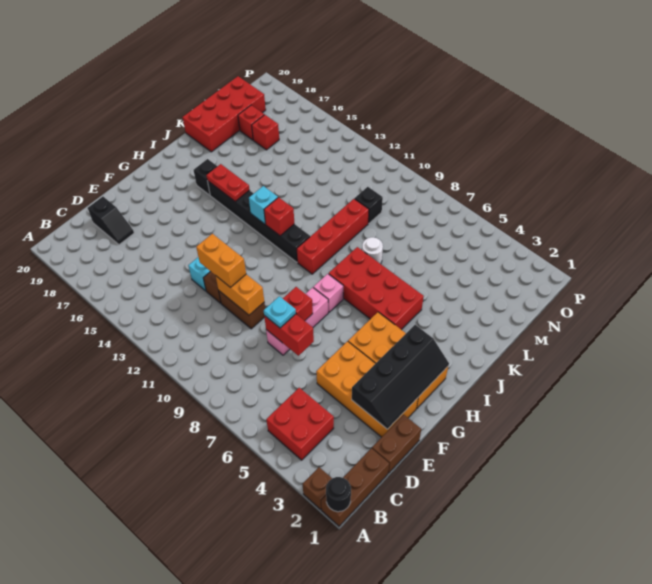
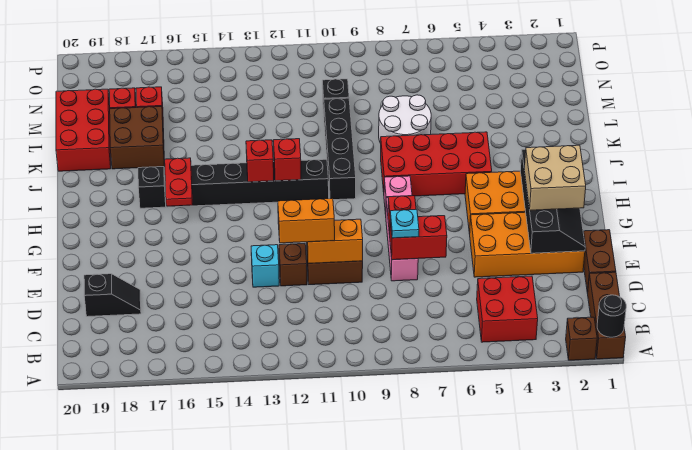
none -> tan 2x2 brick [524,145,586,210]
red 1x4 brick [297,199,369,274] -> black 1x4 brick [324,98,356,200]
cyan 1x1 brick [249,186,278,224] -> red 1x1 brick [246,140,274,182]
red 1x2 plate [206,164,249,202] -> red 1x2 plate turned to [164,158,193,206]
white 1x1 round brick [362,237,383,264] -> white 2x2 round brick [379,95,431,143]
none -> brown 2x2 brick [110,107,165,169]
red 2x4 brick [182,76,266,152] -> red 2x3 brick [56,89,111,171]

